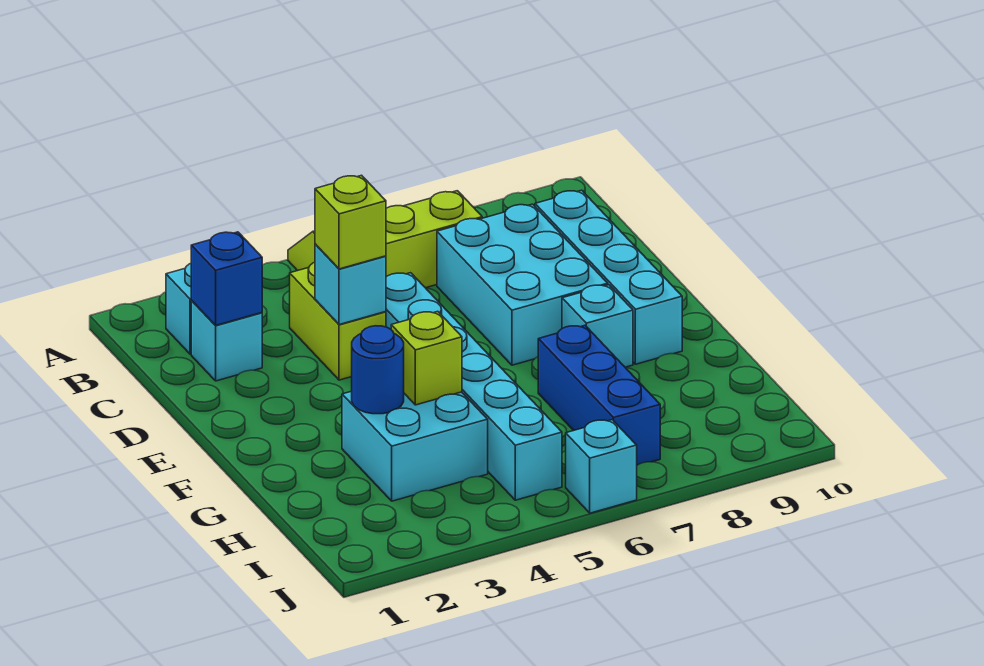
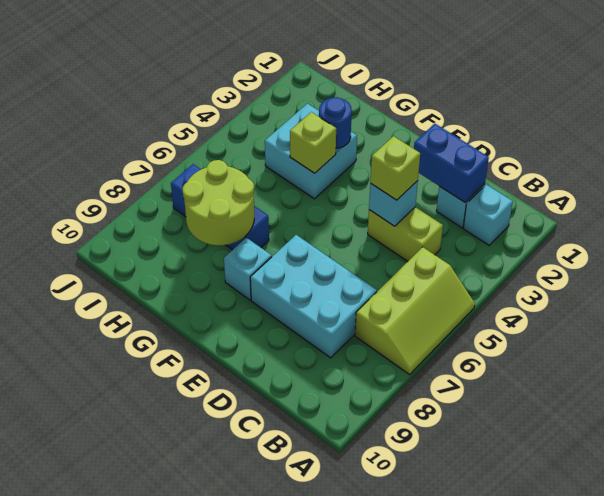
blue 1x1 brick [191,232,262,326] -> blue 1x2 brick [414,124,489,202]
cyan 1x4 brick [535,190,682,364] -> none
cyan 1x6 brick [386,273,562,500] -> none
none -> lime 2x2 round brick [183,160,254,245]
cyan 1x1 brick [566,420,637,513] -> none

